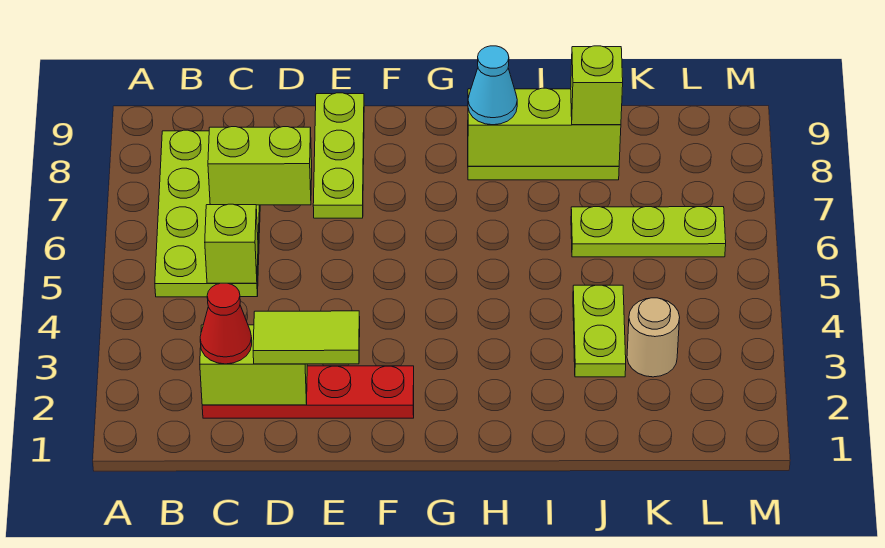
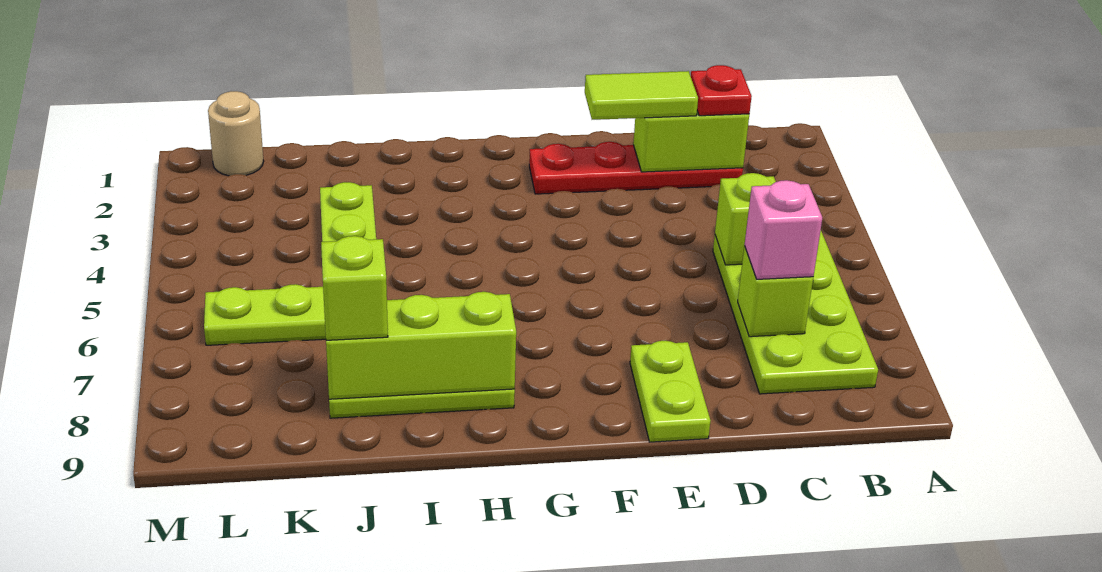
red 1x1 cone [200,283,252,364] -> red 1x1 plate [691,65,752,116]
lime 1x2 brick [208,127,312,205] -> lime 1x1 brick [738,246,813,337]
none -> pink 1x1 brick [745,180,822,279]
lime 1x3 plate [313,93,364,218] -> lime 1x2 plate [630,341,711,442]
cyan 1x1 cone [468,46,517,125] -> none
tan 1x1 round brick [627,298,680,377] -> tan 1x1 round brick moved to [208,91,264,176]

